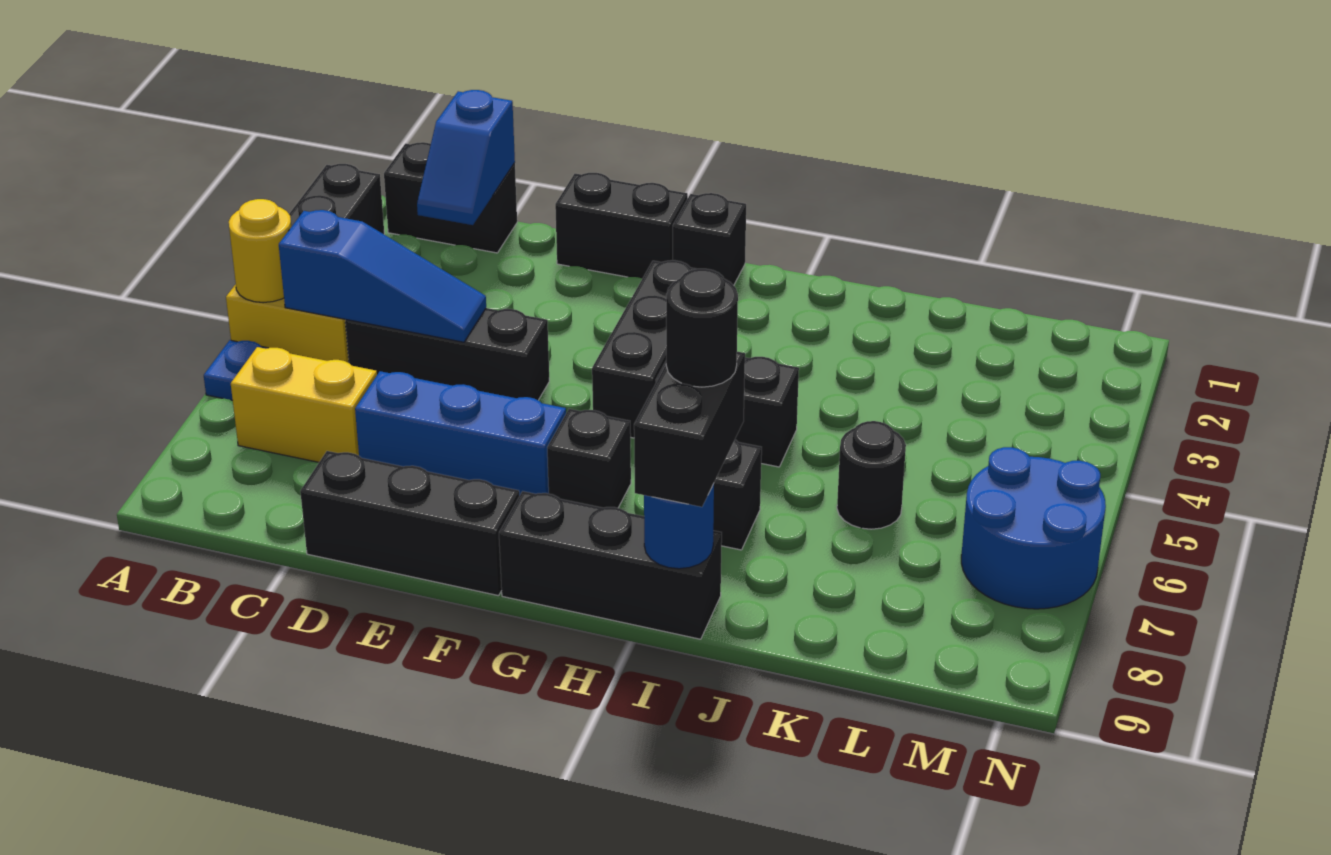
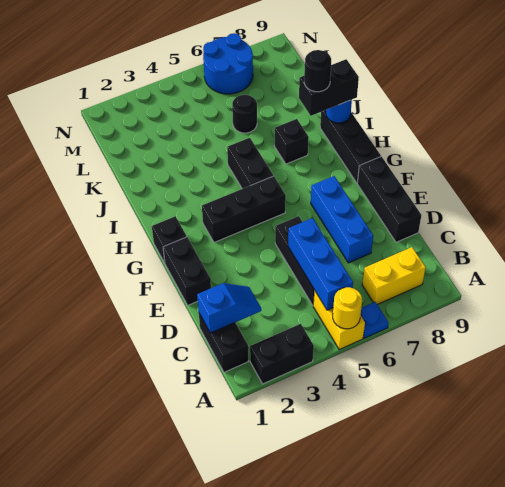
blue 1x3 slope [279,210,486,342] -> blue 1x3 brick [288,218,353,310]
yellow 1x2 brick [231,347,377,462] -> yellow 1x2 brick turned to [362,247,426,304]
black 1x1 brick [547,409,631,508] -> none

